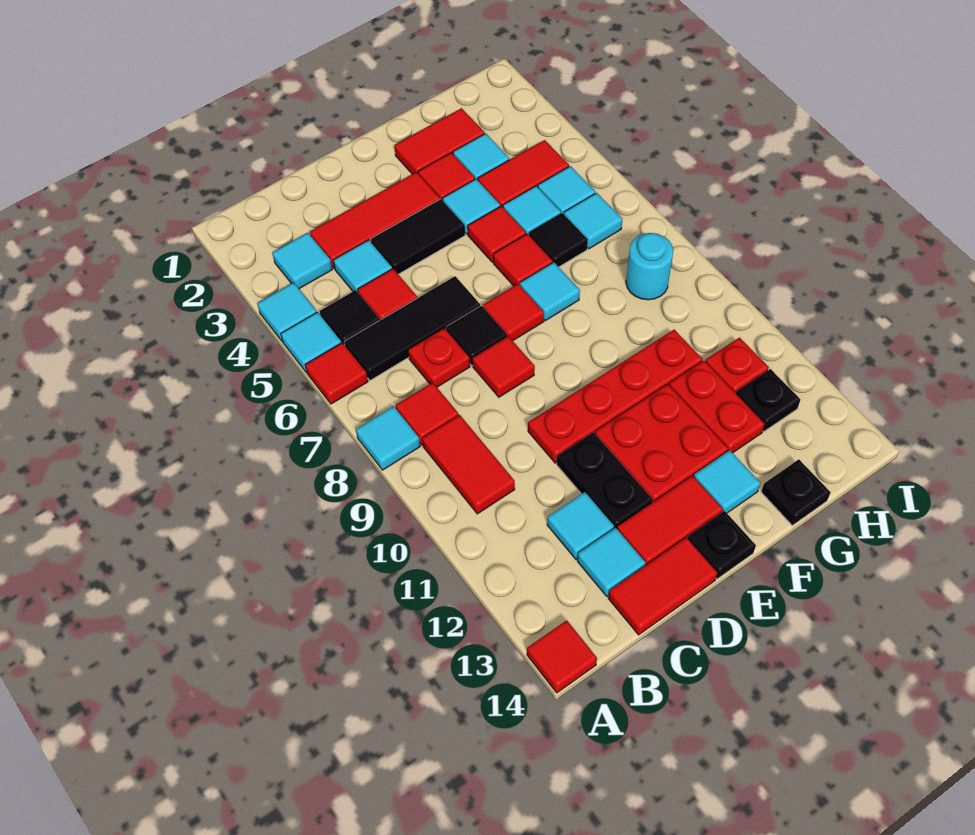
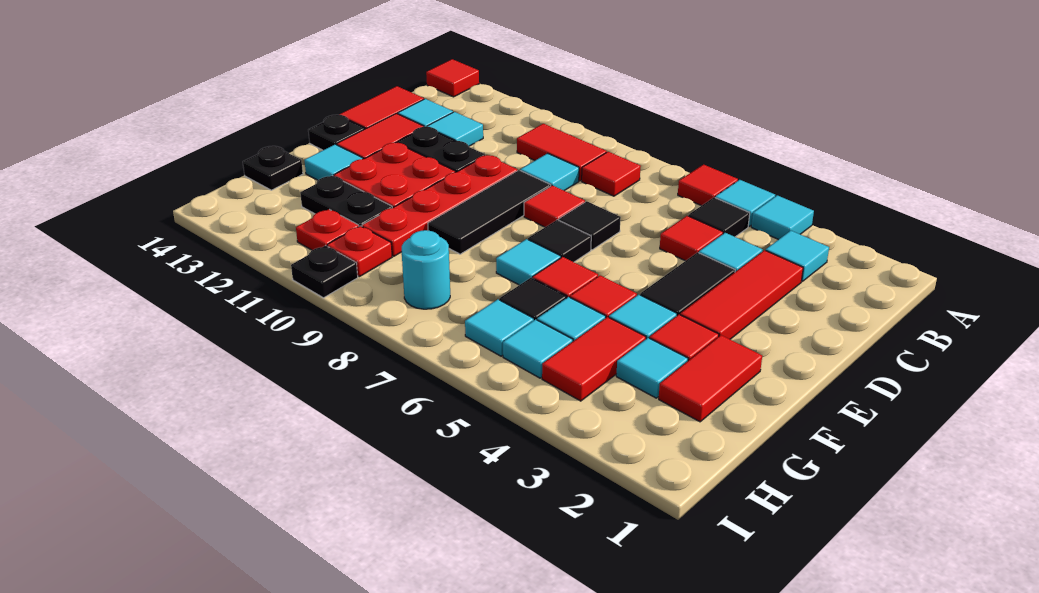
cyan 1x1 tile [356,406,420,470] -> cyan 1x1 tile moved to [520,153,579,191]
black 1x3 tile [344,276,480,380] -> black 1x3 tile moved to [428,170,551,254]
red 1x1 plate [408,328,470,387] -> red 1x1 plate moved to [327,226,392,277]
red 1x1 tile [483,284,544,341] -> black 1x1 tile [528,220,591,262]
red 1x2 plate [669,361,765,453] -> black 1x2 plate [300,176,392,227]
black 1x1 plate [736,369,800,432] -> black 1x1 plate moved to [291,245,358,298]

